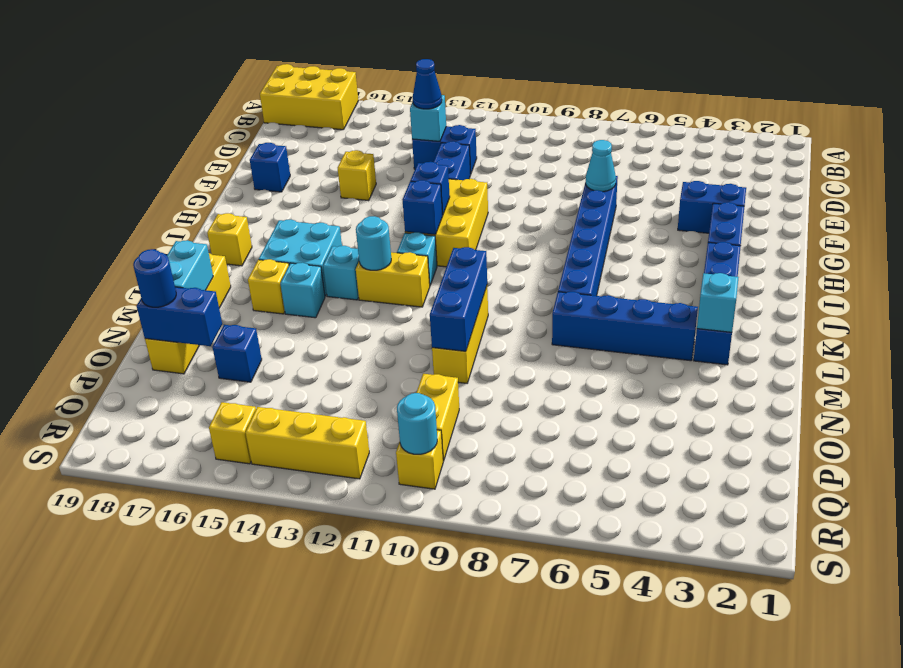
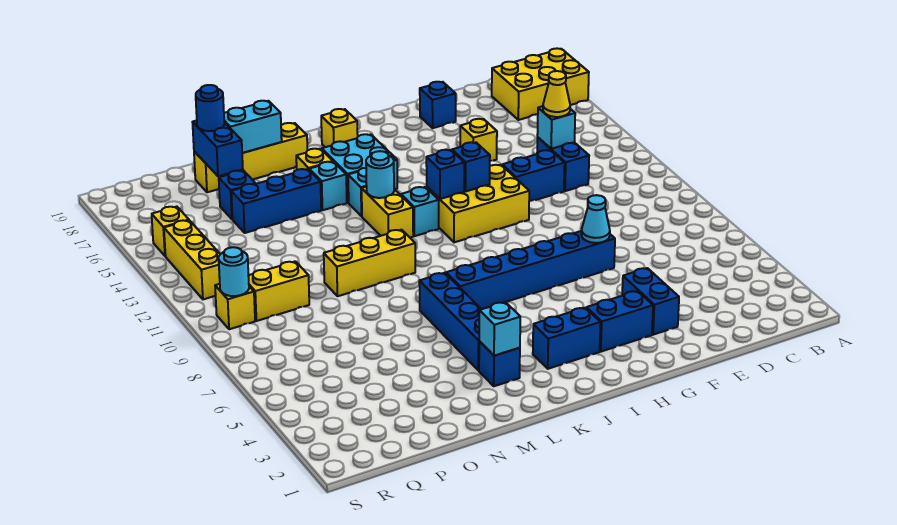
yellow 2x3 brick [260,64,358,130] -> yellow 2x3 brick turned to [492,48,589,120]
blue 1x1 cone [413,59,442,109] -> yellow 1x1 cone [543,71,570,117]
blue 1x3 brick [430,247,487,351] -> blue 1x3 brick moved to [231,169,321,233]

